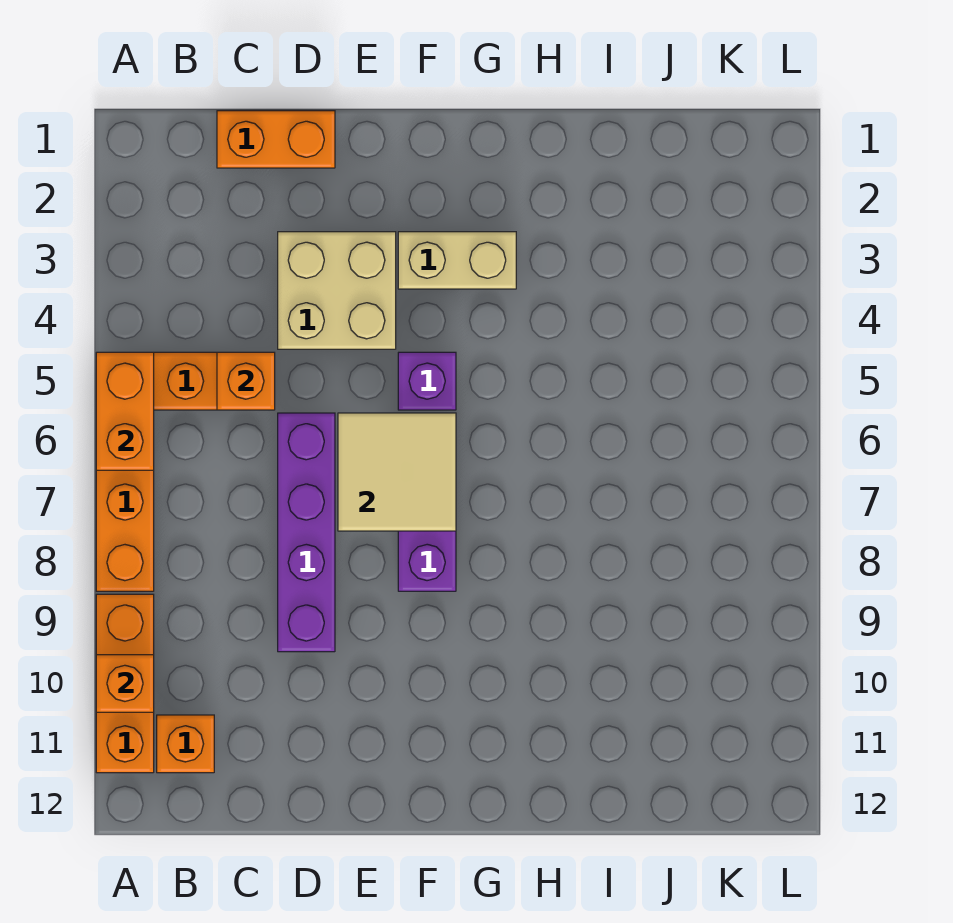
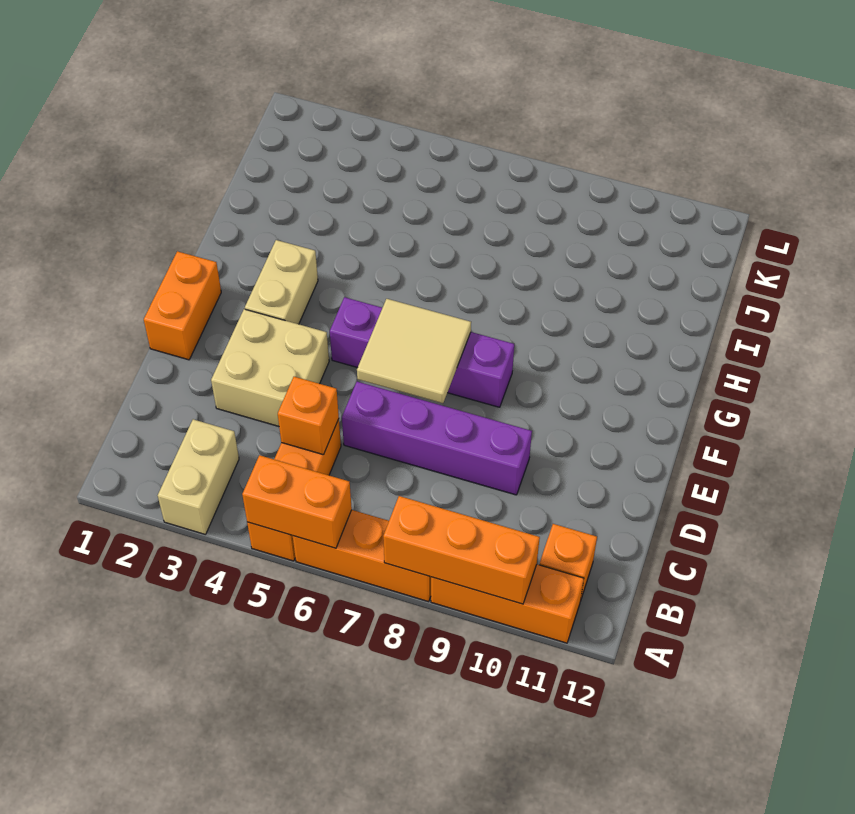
none -> tan 1x2 brick [158,419,239,535]
orange 1x1 brick [96,655,154,712] -> orange 1x3 brick [383,496,540,604]
orange 1x2 brick [217,111,335,168] -> orange 1x2 brick moved to [144,251,221,360]

